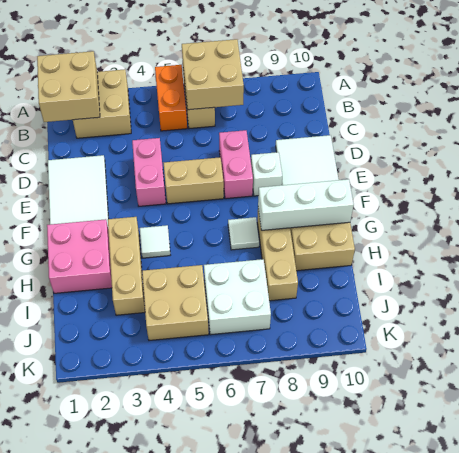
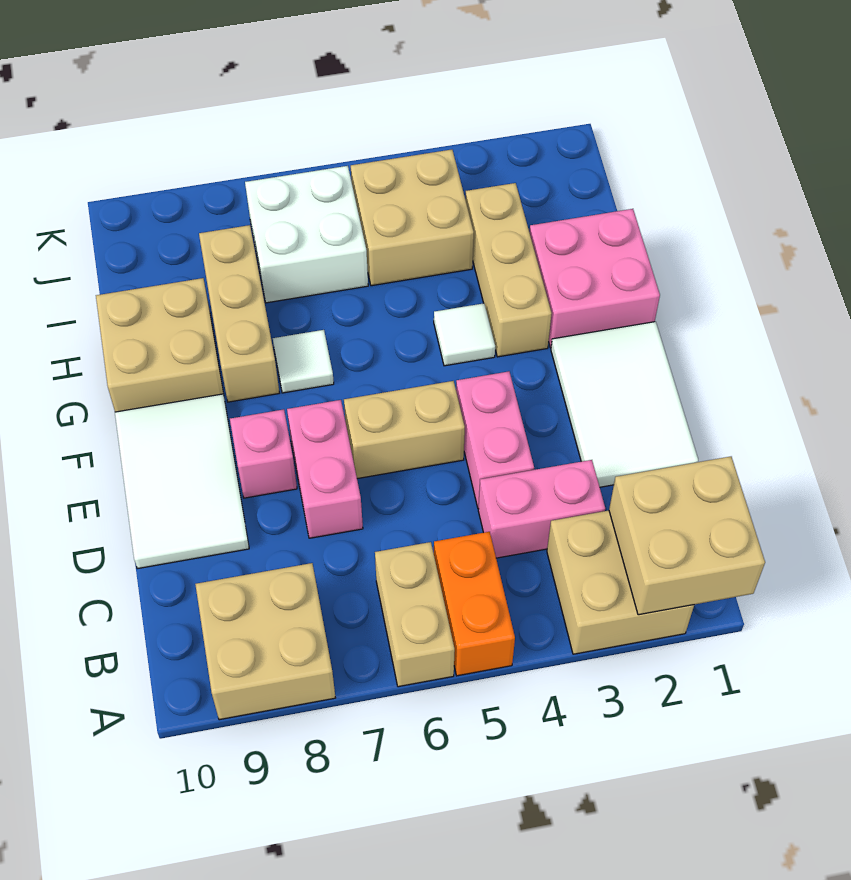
tan 2x2 brick [182,39,244,110] -> tan 2x2 brick moved to [195,563,335,720]
none -> pink 1x2 brick [478,460,605,558]
white 1x1 brick [251,152,282,196] -> pink 1x1 brick [230,409,297,498]
white 1x3 brick [258,179,354,230] -> none

